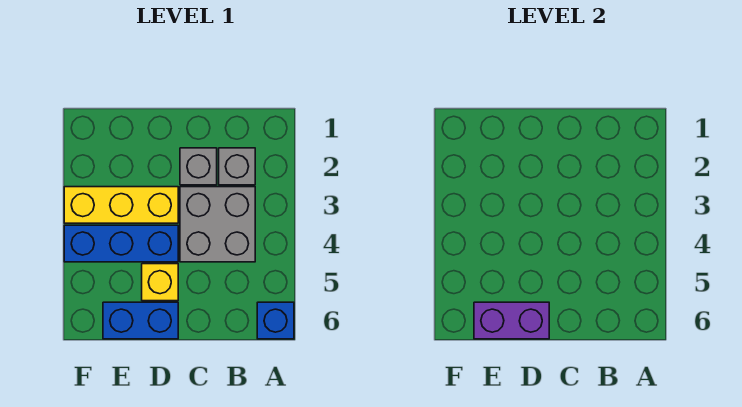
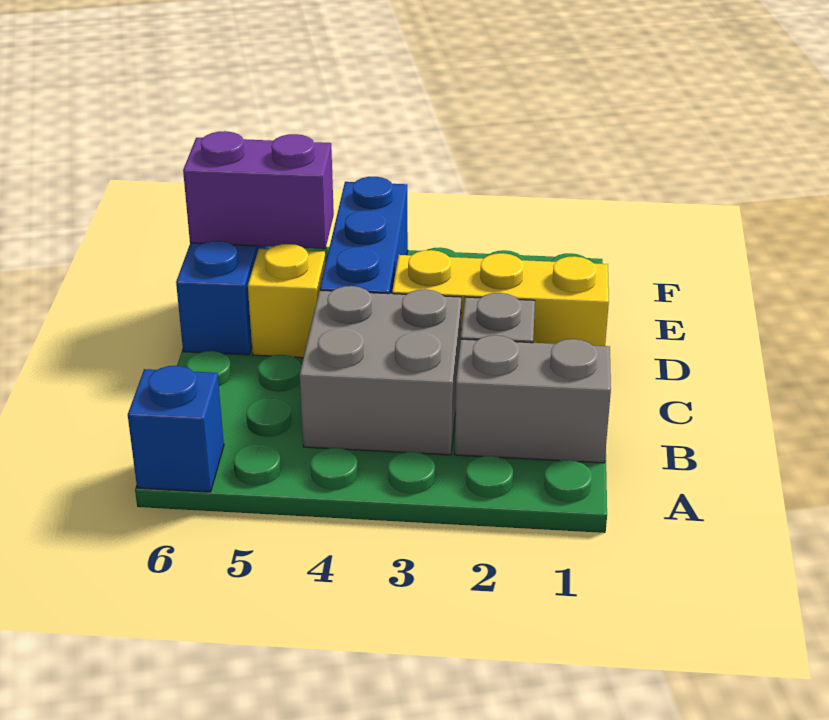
grey 1x1 brick [219,148,255,185] -> grey 1x2 brick [455,335,611,463]
yellow 1x3 brick [64,187,178,223] -> yellow 1x3 brick turned to [392,250,609,346]
purple 1x2 brick [474,302,549,339] -> purple 1x2 brick turned to [183,131,334,249]

